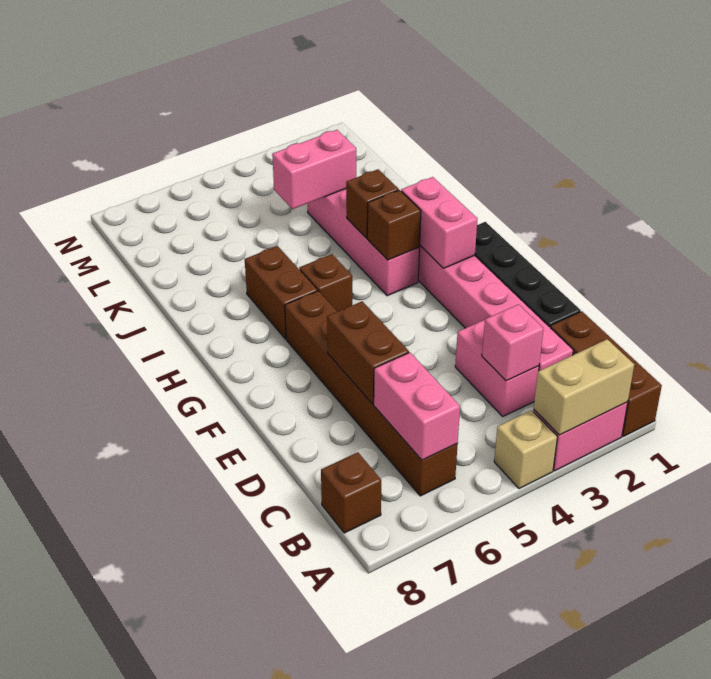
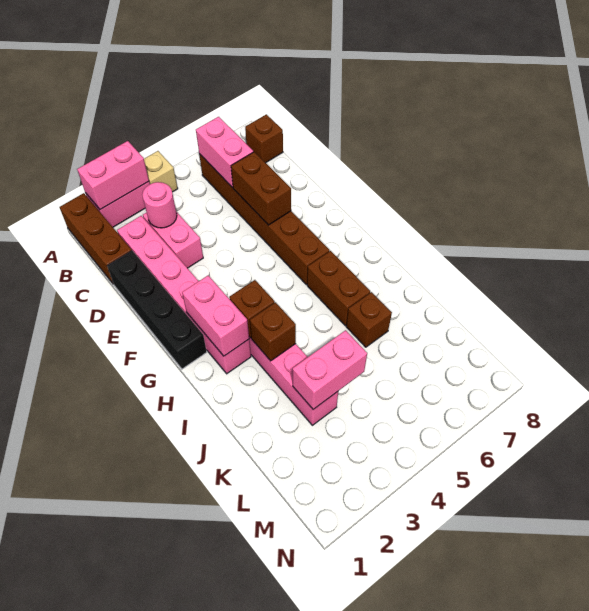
tan 1x2 brick [534,339,634,435] -> pink 1x2 brick [77,141,149,210]
pink 1x1 brick [482,304,544,381] -> pink 1x1 round brick [142,182,177,228]
brown 1x1 brick [299,254,352,312] -> brown 1x1 brick moved to [346,292,392,347]

